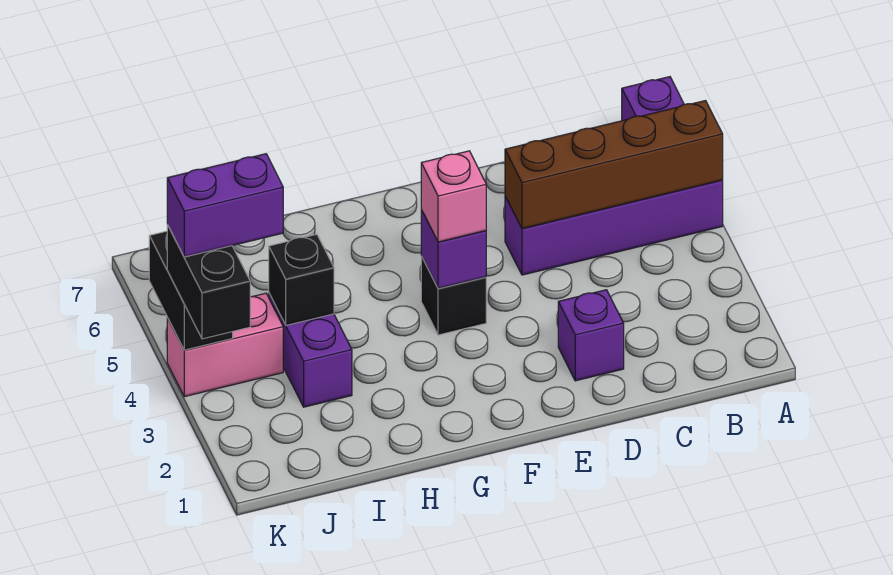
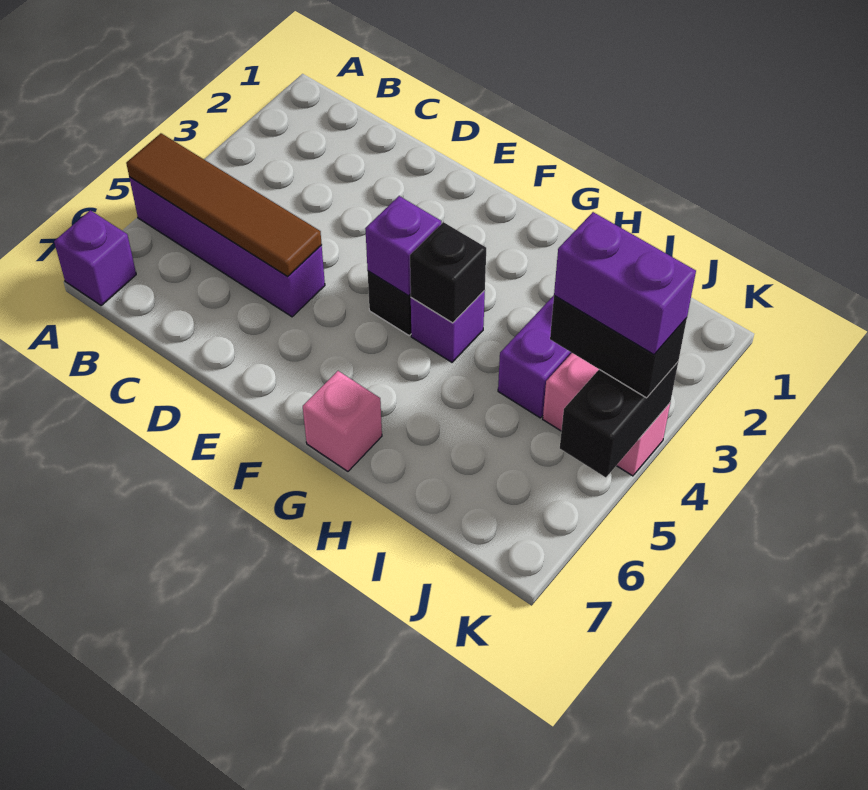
brown 1x4 brick [505,101,723,229] -> brown 1x4 tile [126,133,322,277]
purple 1x1 brick [558,290,624,381] -> purple 1x1 brick moved to [411,290,485,362]
pink 1x1 brick [421,151,486,242] -> pink 1x1 brick moved to [303,371,382,471]
black 1x1 brick [269,234,334,325] -> black 1x1 brick moved to [410,222,486,323]
black 1x2 brick [167,225,250,339] -> black 1x2 brick turned to [550,296,687,398]

